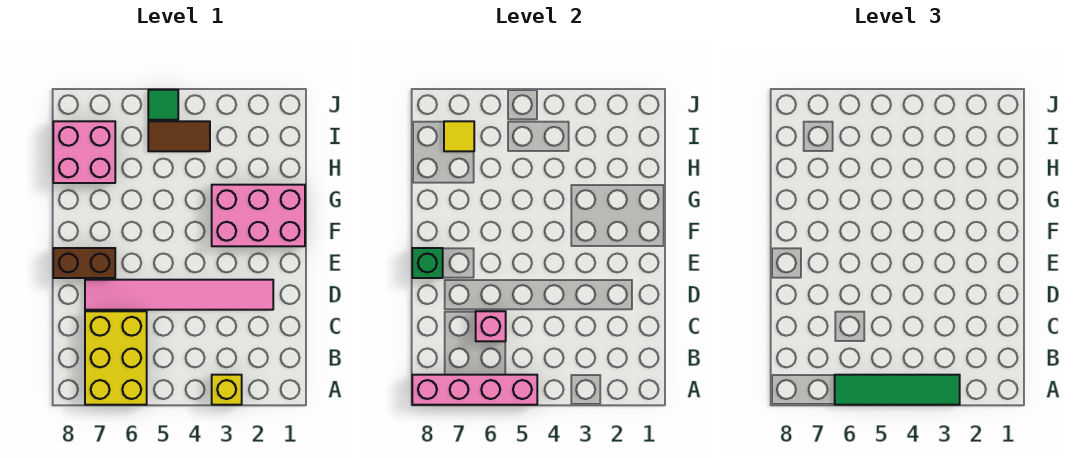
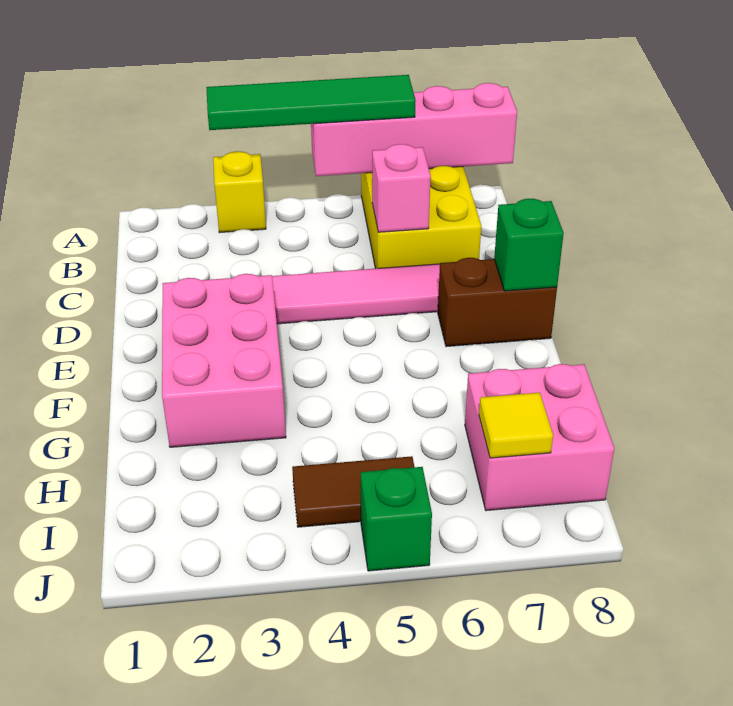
pink 2x3 brick [212,185,305,246] -> pink 2x3 brick turned to [162,274,286,447]
green 1x1 tile [148,90,178,120] -> green 1x1 brick [361,467,432,571]

